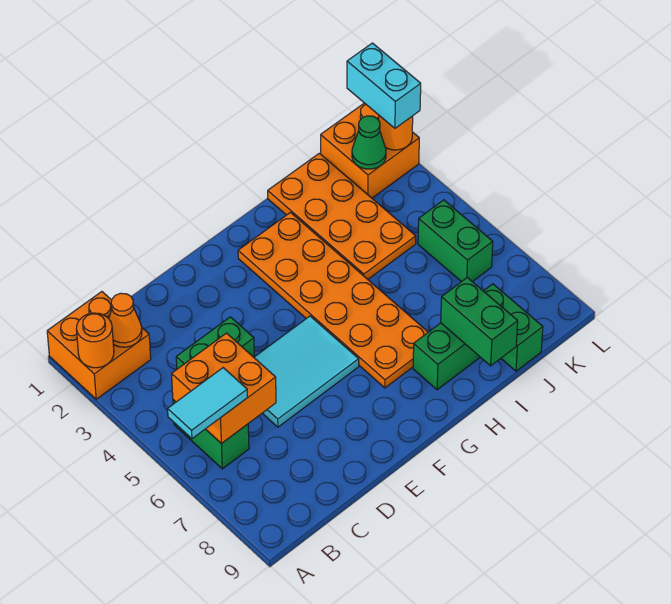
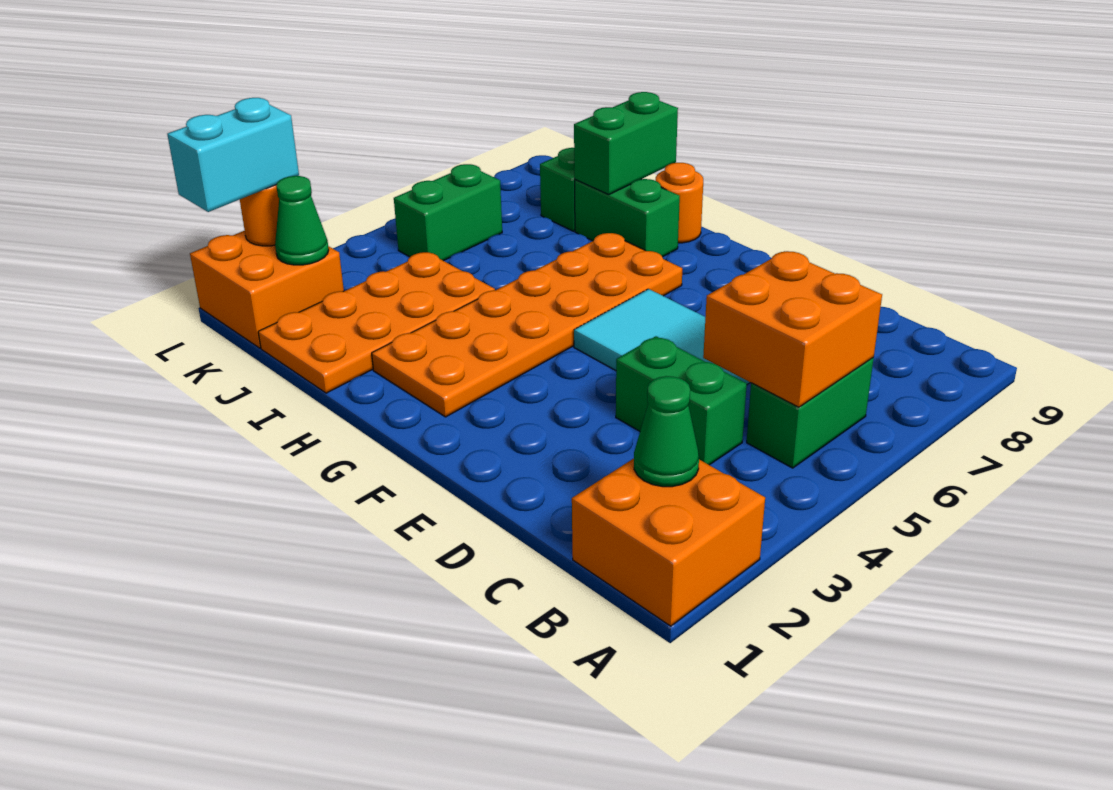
orange 1x1 round brick [77,313,114,368] -> orange 1x1 round brick moved to [656,163,703,243]
cyan 1x2 tile [168,368,247,439] -> none
orange 1x1 cone [109,293,142,347] -> green 1x1 cone [634,376,699,487]

